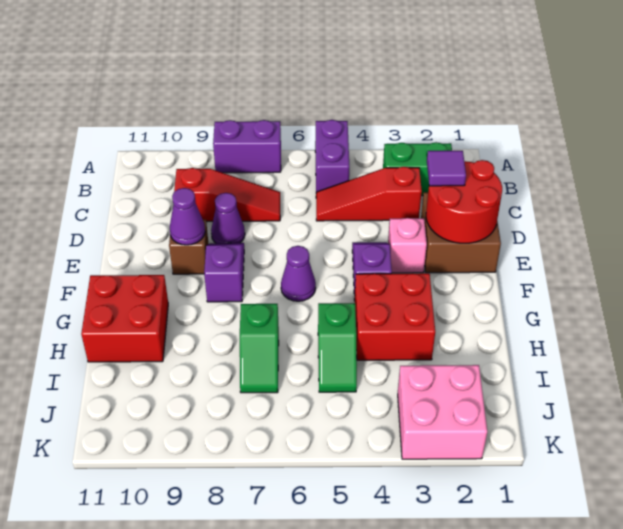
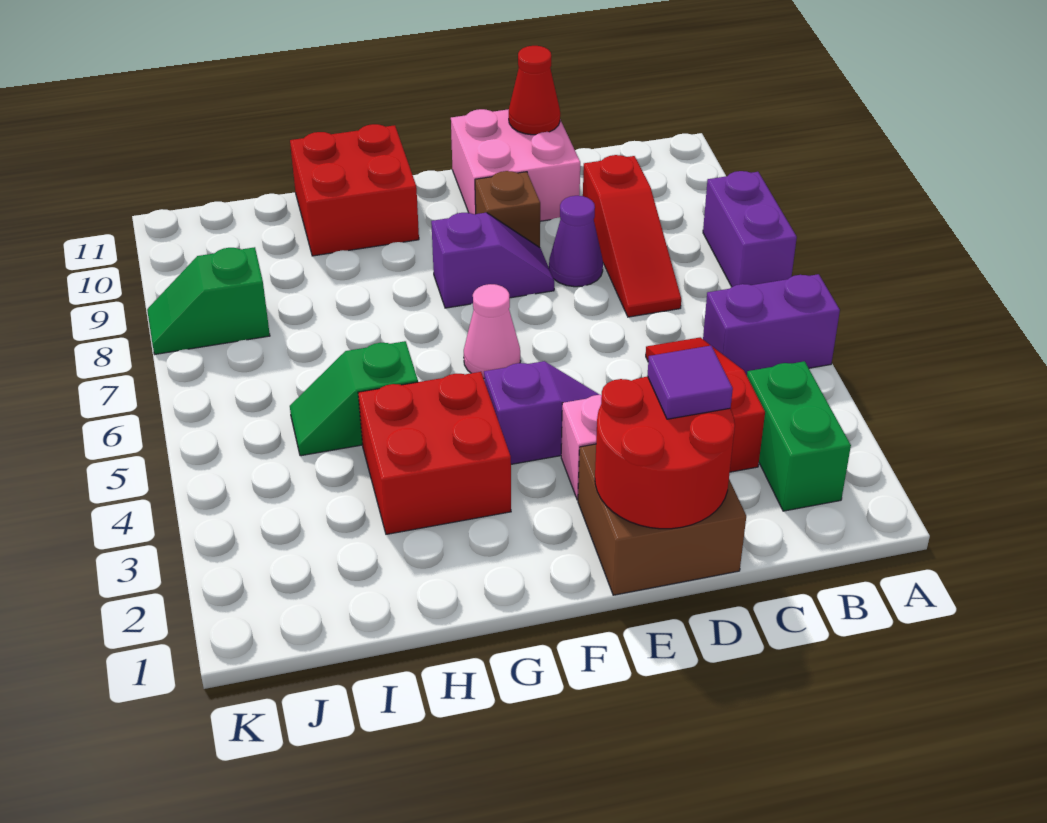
none -> red 1x1 cone [509,46,560,135]
purple 1x1 cone [170,188,205,245] -> none
purple 1x1 cone [281,246,316,301] -> pink 1x1 cone [464,284,521,378]
green 1x2 slope [240,304,279,393] -> green 1x2 slope moved to [147,247,270,354]
pink 2x2 brick [398,365,487,459] -> pink 2x2 brick moved to [451,109,580,221]

